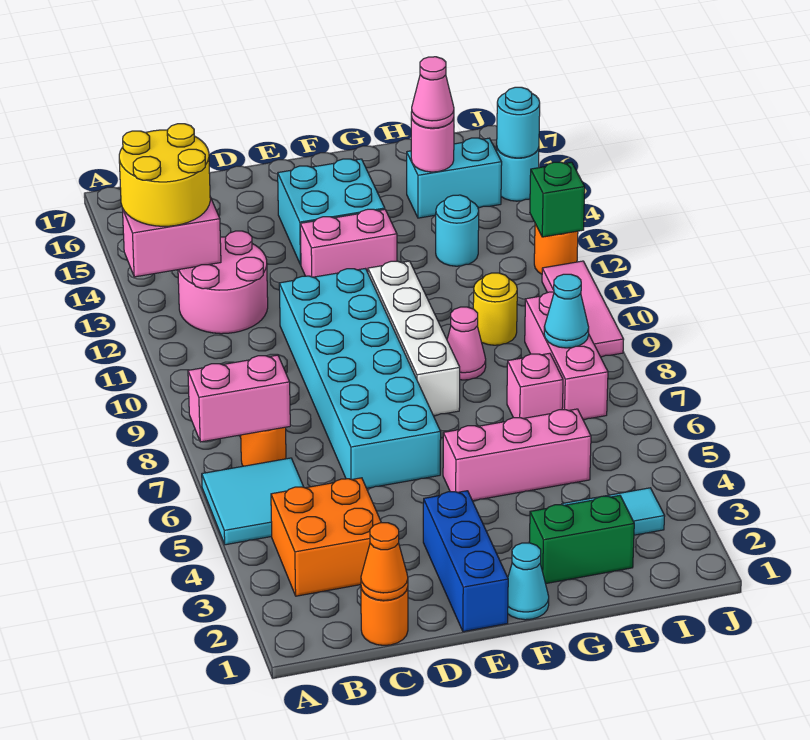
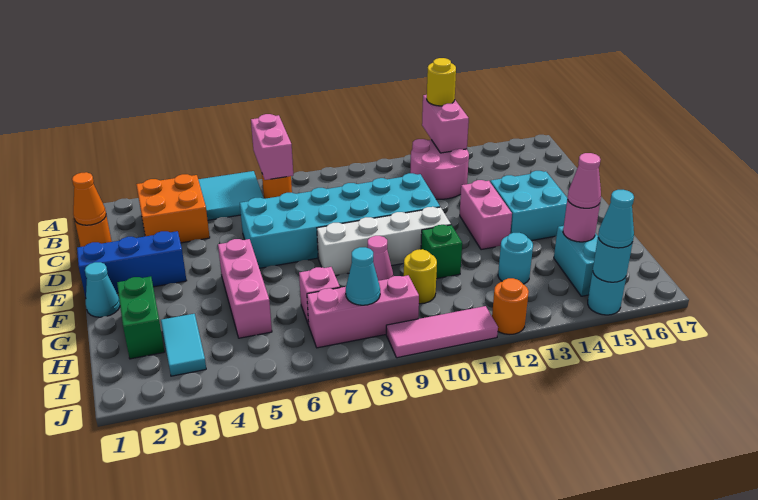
yellow 2x2 round brick [119,124,210,226] -> yellow 1x1 round brick [427,58,456,106]
green 1x1 brick [530,162,585,237] -> green 1x1 brick moved to [421,225,462,279]
none -> cyan 1x1 cone [598,190,634,248]

